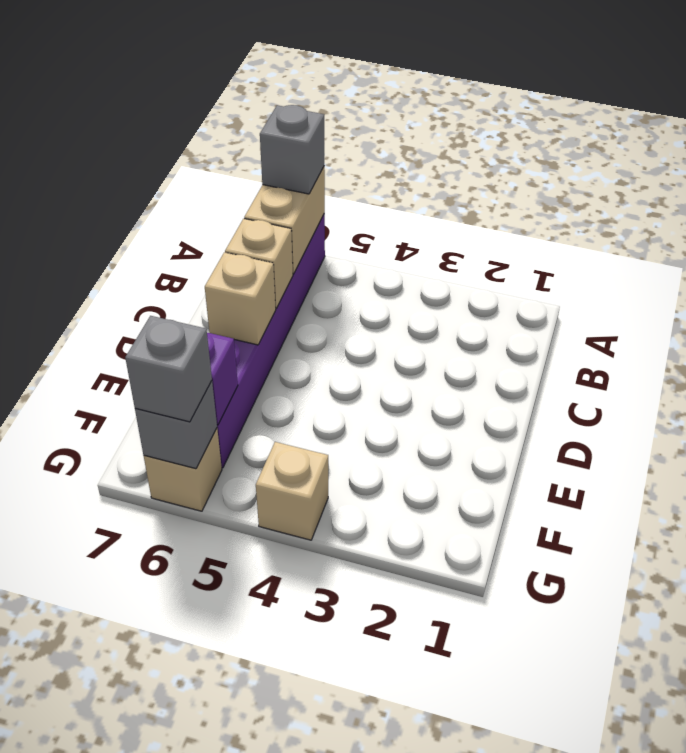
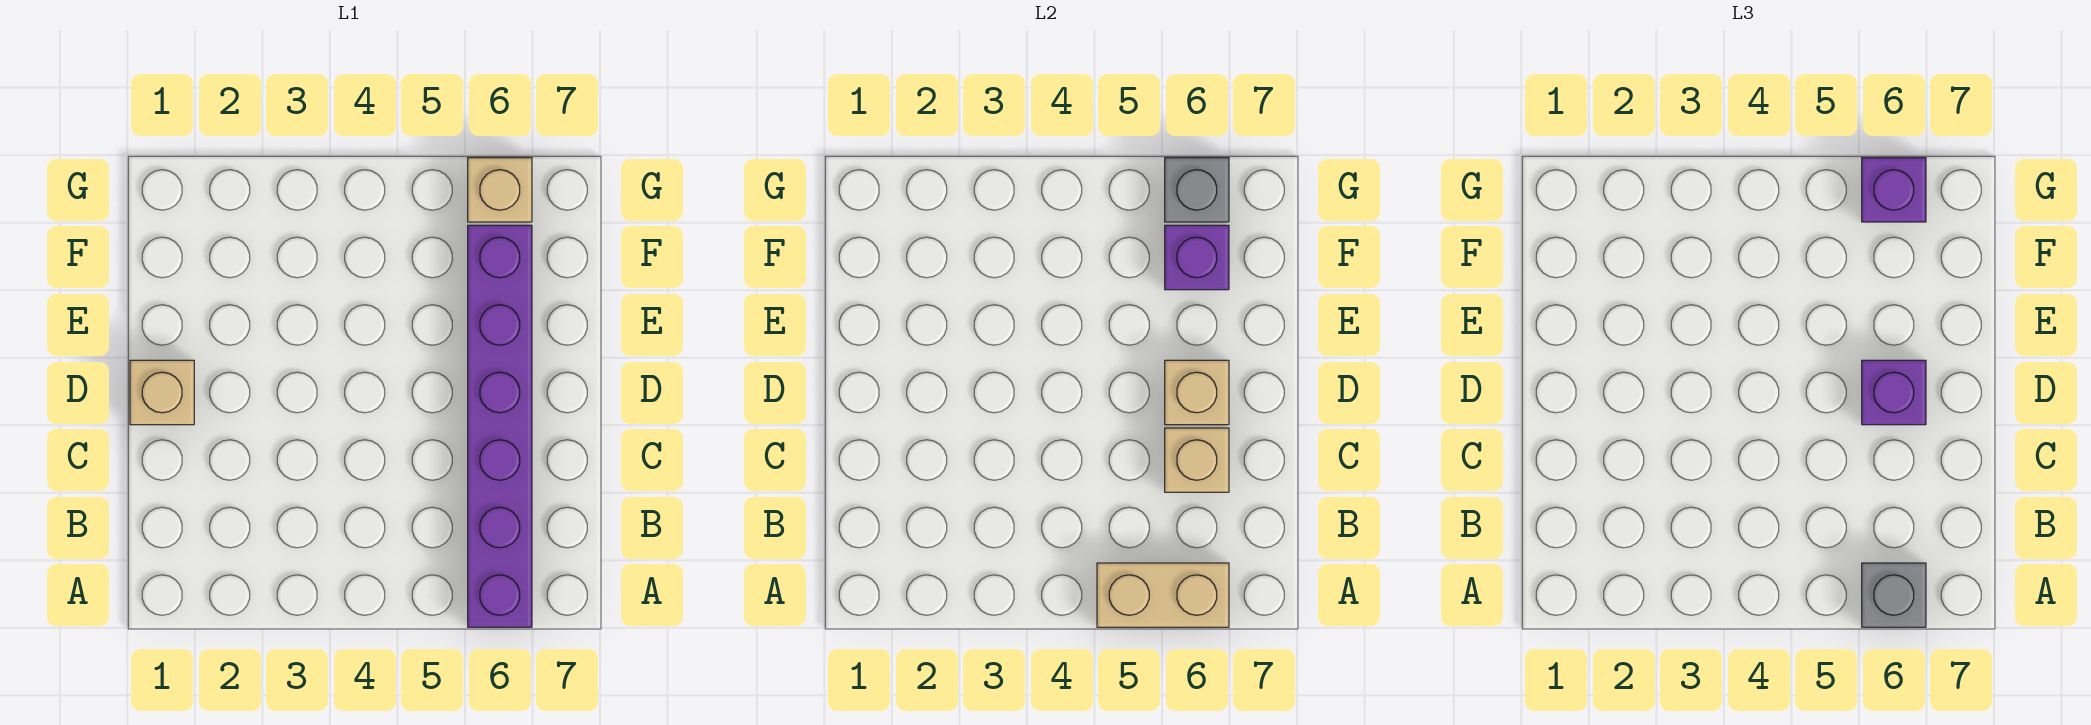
tan 1x2 brick [244,167,325,274] -> tan 1x2 brick turned to [1097,563,1229,627]
none -> purple 1x1 brick [1862,360,1926,425]
tan 1x1 brick [256,442,328,540] -> tan 1x1 brick moved to [130,360,194,425]
grey 1x1 brick [125,316,212,422] -> purple 1x1 brick [1862,158,1926,222]

